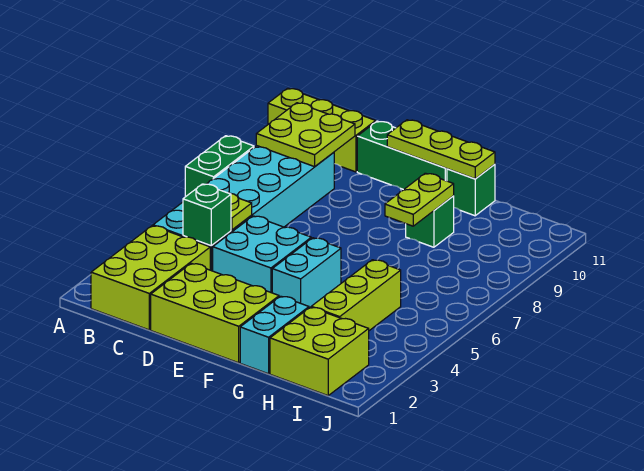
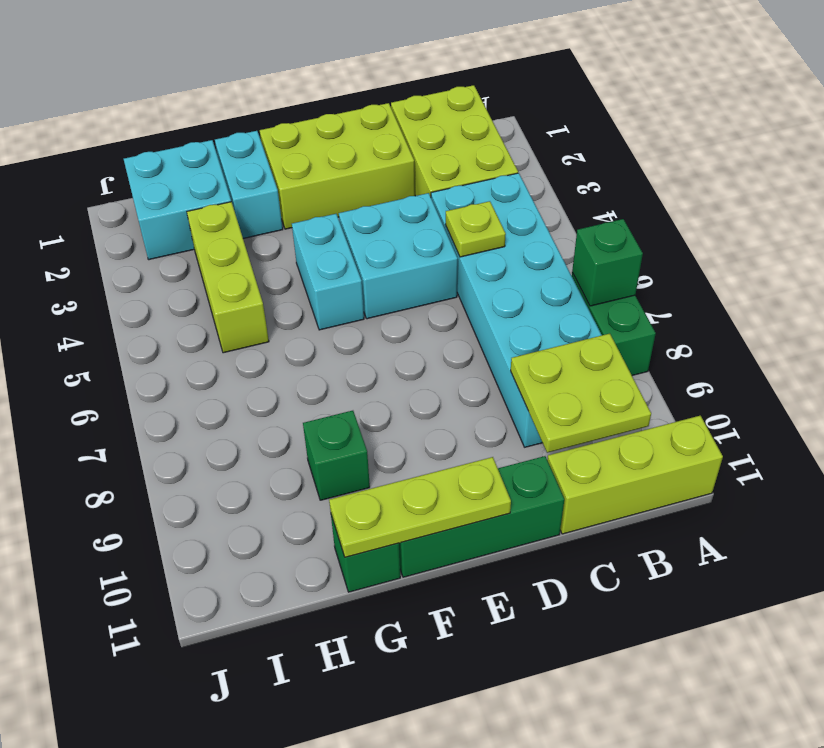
green 1x1 brick [183,184,231,246] -> green 1x1 brick moved to [572,219,643,306]
lime 1x2 plate [385,173,454,226] -> none
lime 2x2 brick [270,307,369,396] -> cyan 2x2 brick [124,140,231,260]

